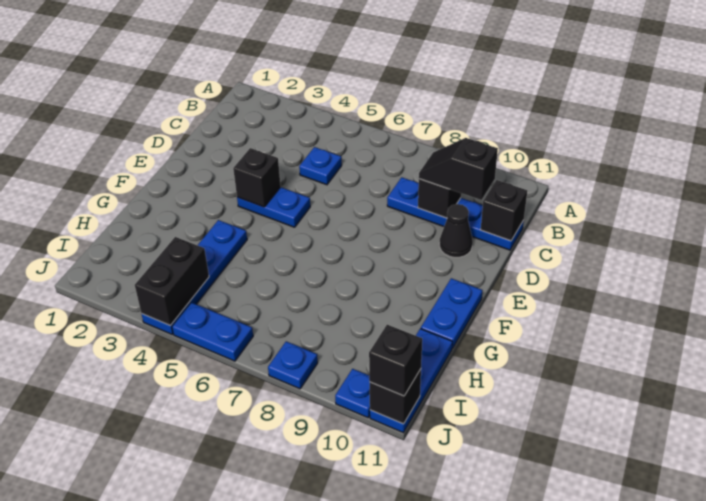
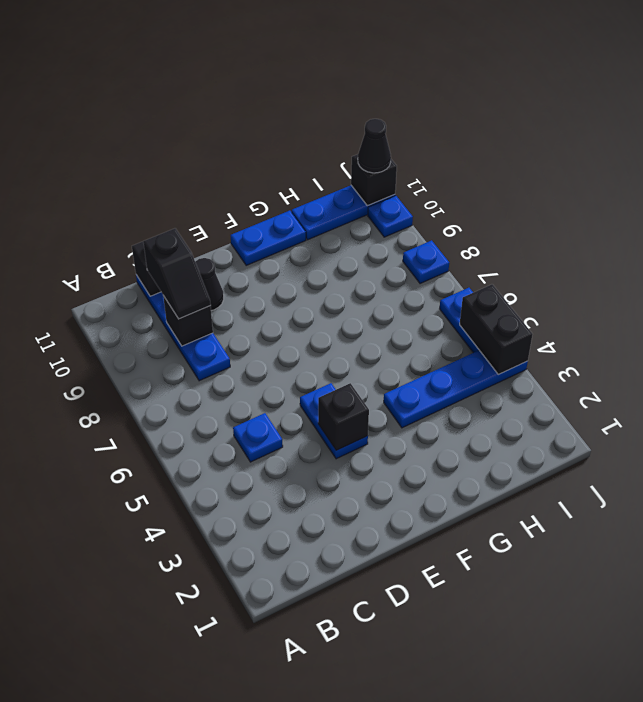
black 1x2 brick [135,237,209,325] -> black 1x2 brick turned to [460,284,533,375]
black 1x1 brick [369,325,422,396] -> black 1x1 cone [358,119,391,173]

